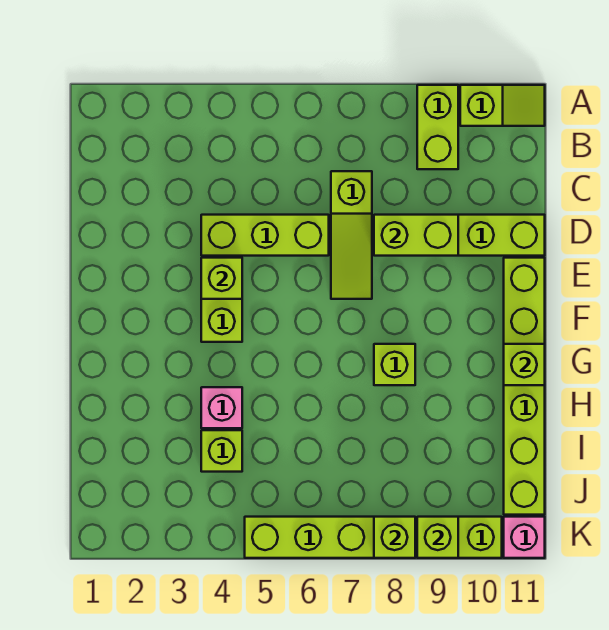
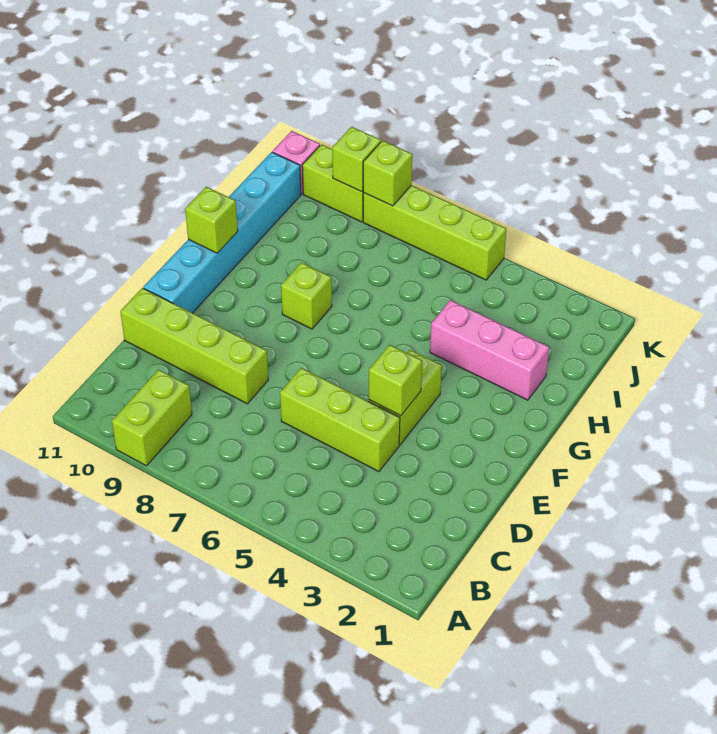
lime 1x2 slope [460,85,545,126] -> none
lime 1x3 slope [331,171,372,299] -> none
lime 1x2 brick [374,215,458,256] -> none
lime 1x6 brick [504,258,545,515] -> cyan 1x6 brick [143,152,301,313]
pink 1x1 brick [201,387,242,428] -> pink 1x3 brick [430,300,549,400]
lime 1x1 brick [201,430,242,472] -> none

